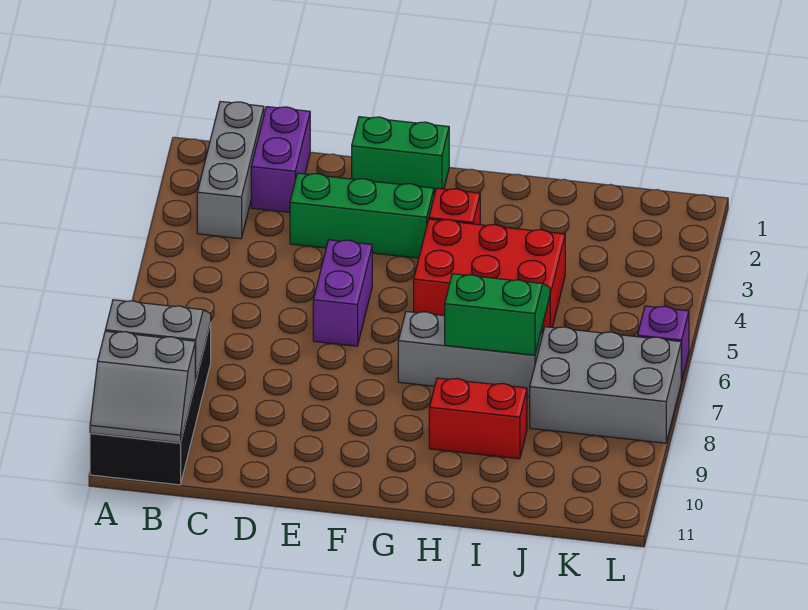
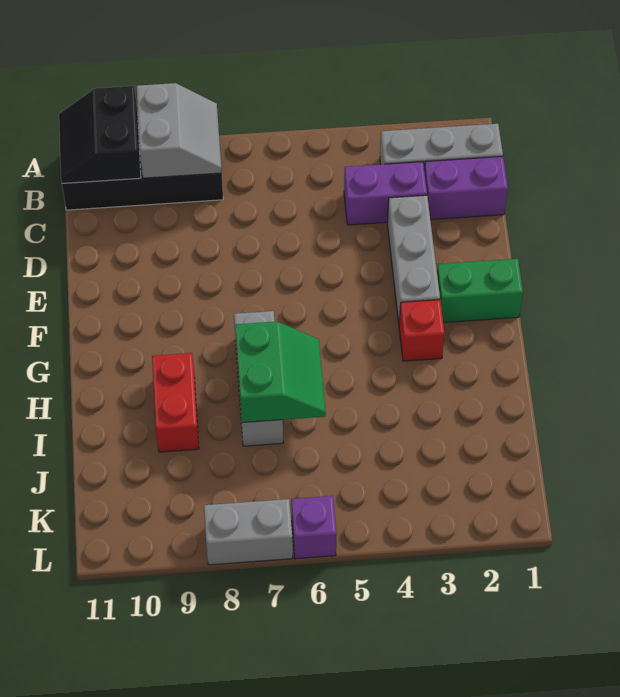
grey 2x2 slope [90,331,195,443] -> black 2x2 slope [59,86,141,183]
green 1x3 brick [290,173,434,258] -> grey 1x3 brick [387,195,440,322]
green 1x2 brick [352,117,449,195] -> green 1x2 brick turned to [437,259,523,323]
purple 1x2 brick [313,240,372,346] -> purple 1x2 brick moved to [344,162,427,225]
red 2x3 brick [414,219,565,335] -> none
grey 2x3 brick [530,327,681,443] -> grey 1x2 brick [204,499,293,565]

